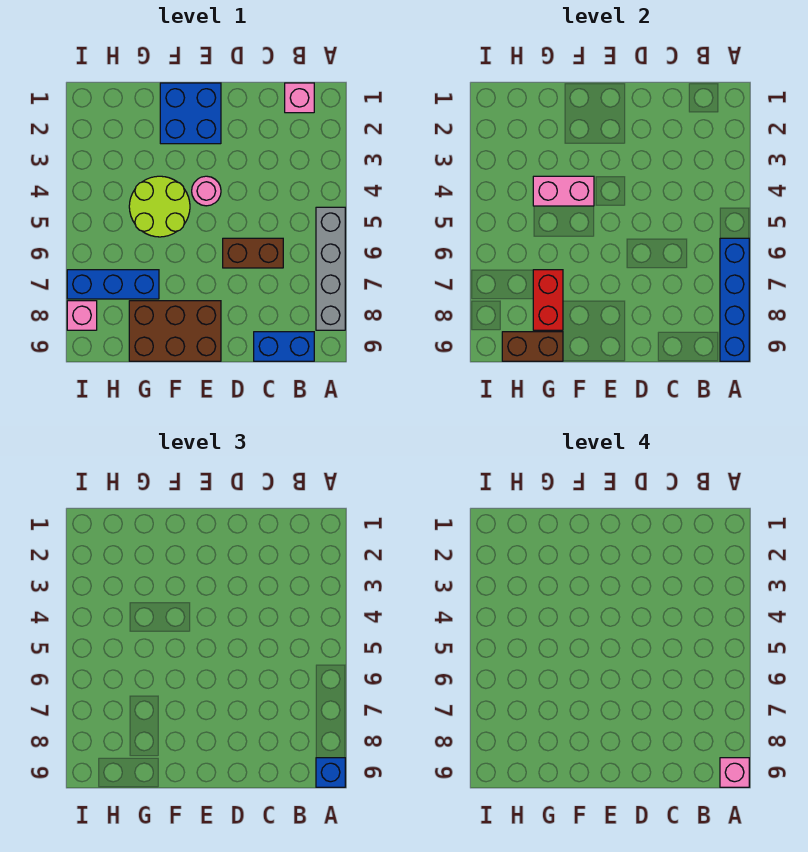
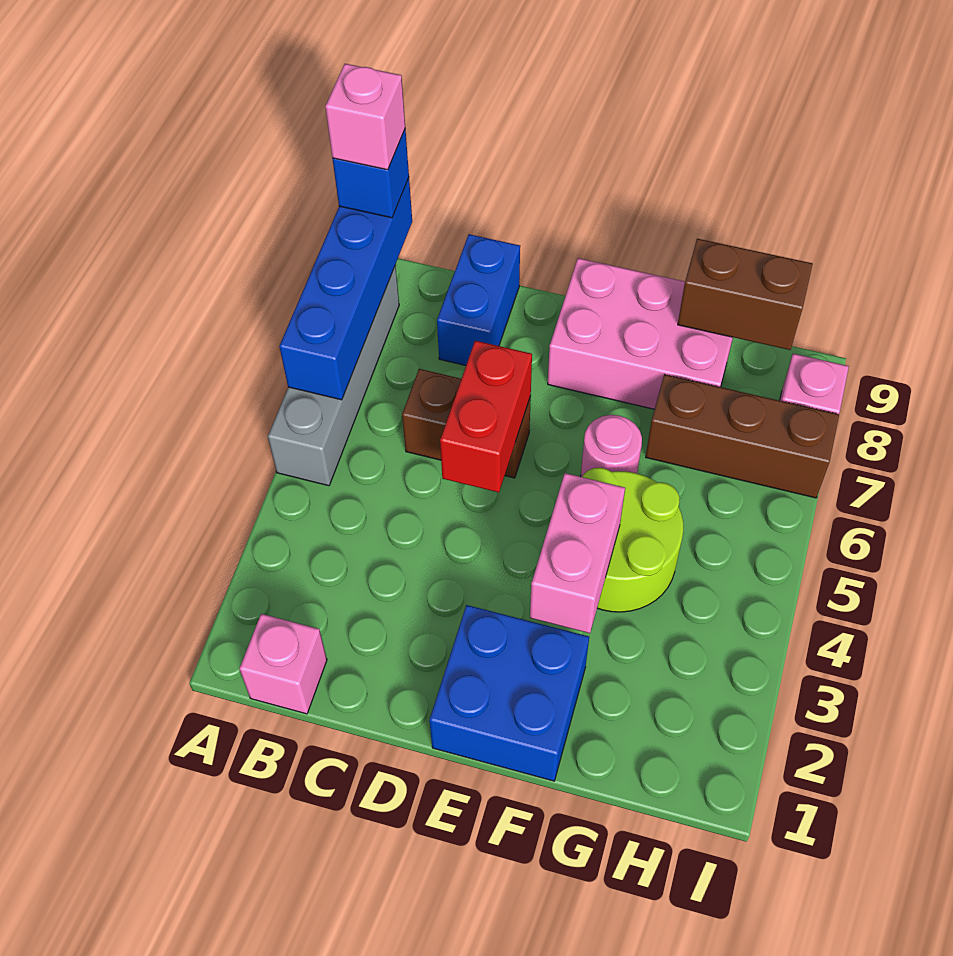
blue 1x2 brick [254,332,314,361] -> blue 1x2 brick turned to [437,234,520,365]
pink 1x1 round brick [192,176,221,206] -> pink 1x1 round brick moved to [581,415,642,477]
brown 2x3 brick [129,301,221,361] -> pink 2x3 brick [548,258,733,409]
pink 1x2 brick [533,176,594,206] -> pink 1x2 brick turned to [530,473,625,633]
blue 1x3 brick [67,270,159,299] -> brown 1x3 brick [646,374,839,498]
red 1x2 brick [533,270,563,330] -> red 1x2 brick moved to [440,341,532,492]

